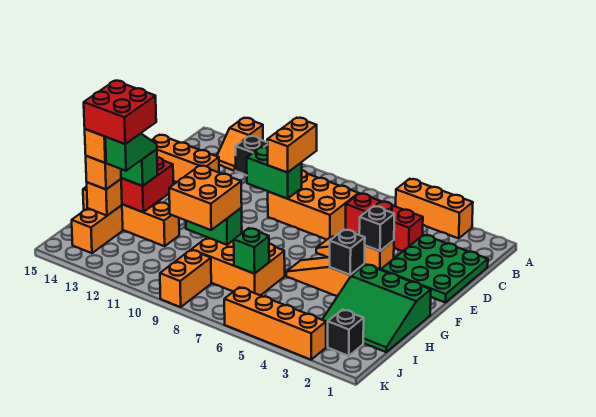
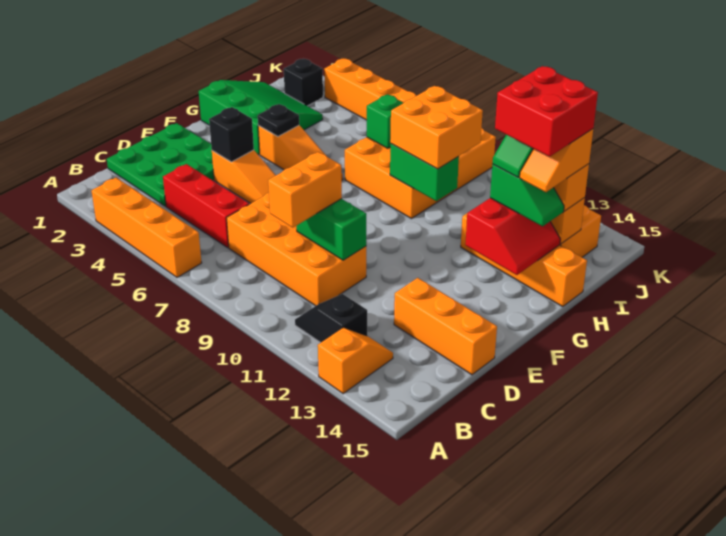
orange 1x3 brick [396,179,473,238] -> orange 1x4 brick [92,178,202,277]
orange 2x3 brick [268,170,359,240] -> orange 2x4 brick [227,193,366,306]
black 1x1 brick [330,229,365,275] -> black 1x1 plate [258,104,299,137]

